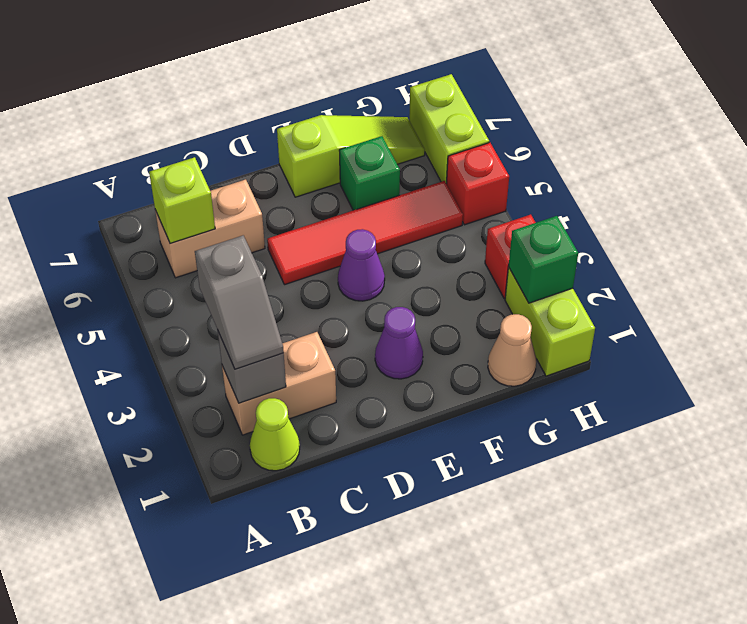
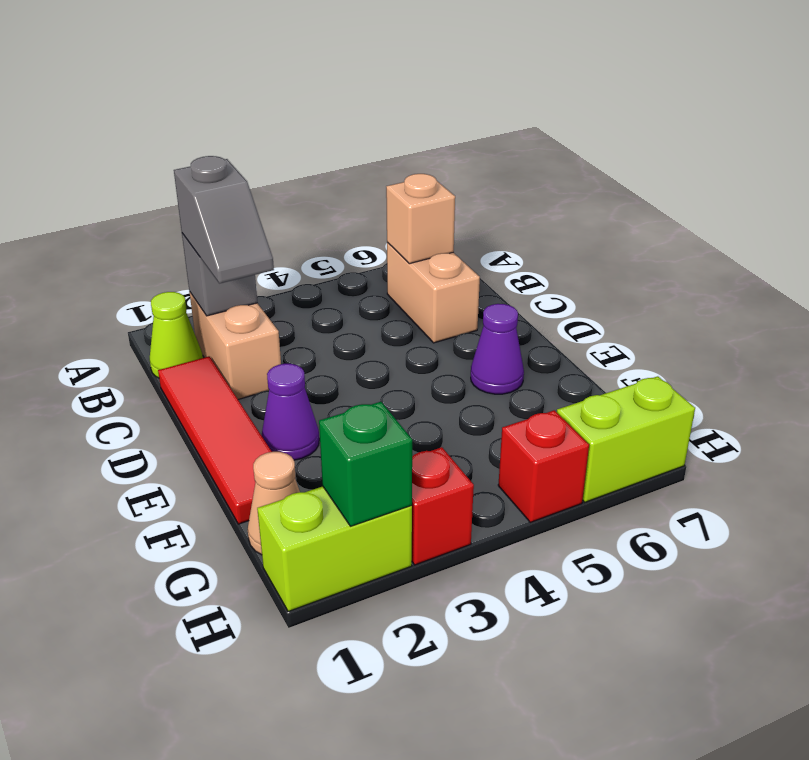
grey 1x2 slope [195,235,284,369] -> grey 1x2 slope turned to [174,156,274,283]
lime 1x1 brick [149,157,215,244] -> tan 1x1 brick [386,174,455,264]
red 1x4 tile [267,181,463,285] -> red 1x4 tile moved to [158,356,272,524]
purple 1x1 cone [338,229,385,301] -> purple 1x1 cone moved to [471,304,524,394]
lime 1x3 slope [277,115,425,197] -> none
green 1x1 brick [339,136,400,210] -> none

